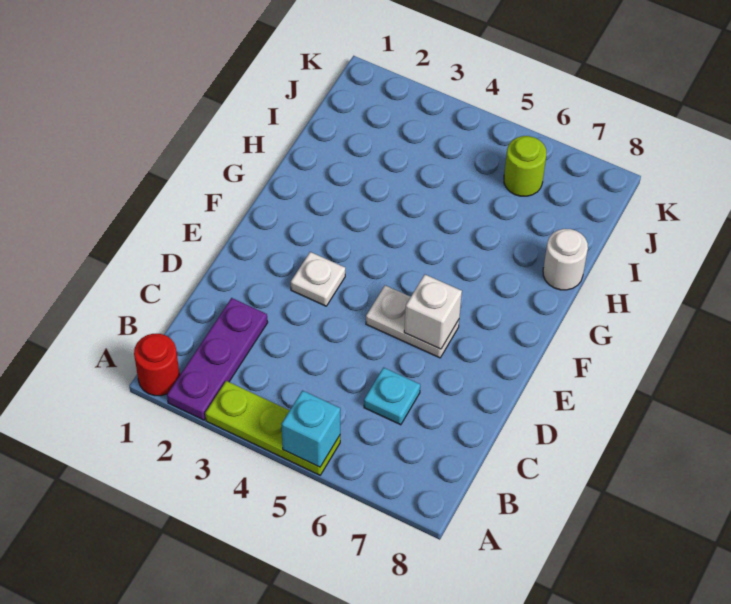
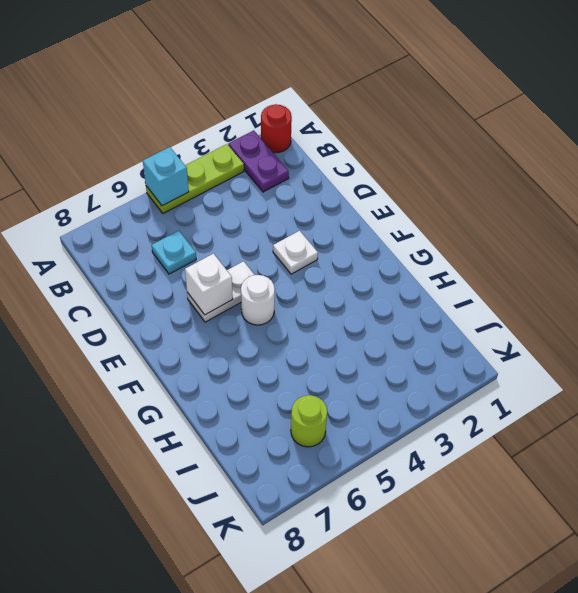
purple 1x3 plate [167,298,268,420] -> purple 1x2 plate [228,130,289,192]
white 1x1 round brick [543,229,588,290] -> white 1x1 round brick moved to [241,275,275,325]

